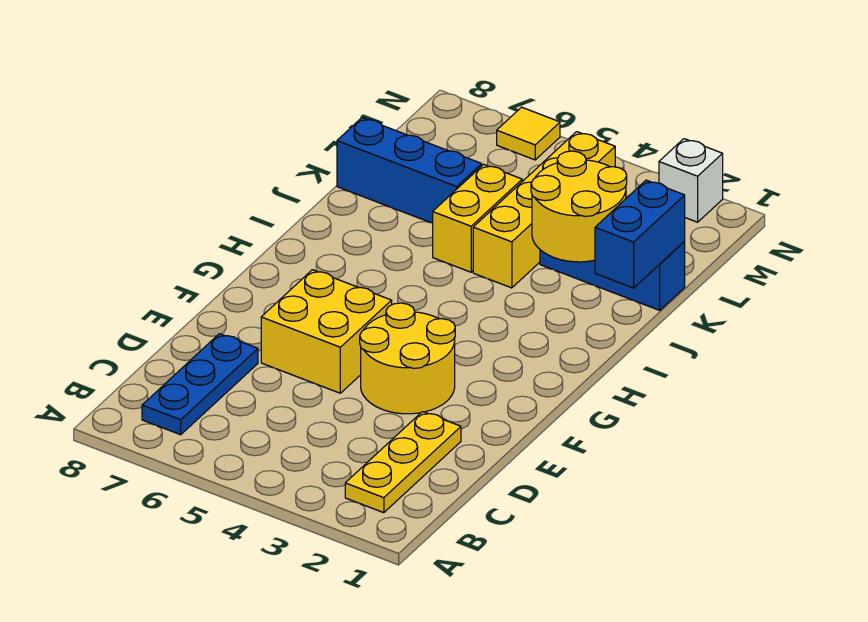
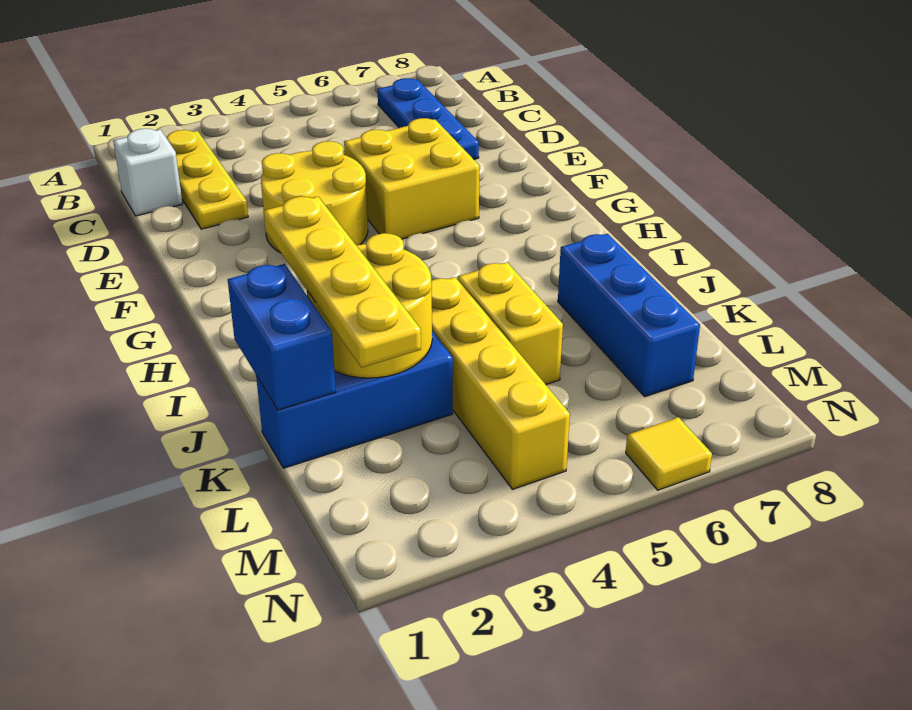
none -> yellow 1x4 plate [264,197,421,368]
blue 1x3 brick [337,118,482,223] -> blue 1x3 brick turned to [558,234,700,397]
white 1x1 brick [659,139,723,222] -> white 1x1 brick moved to [113,129,183,216]

